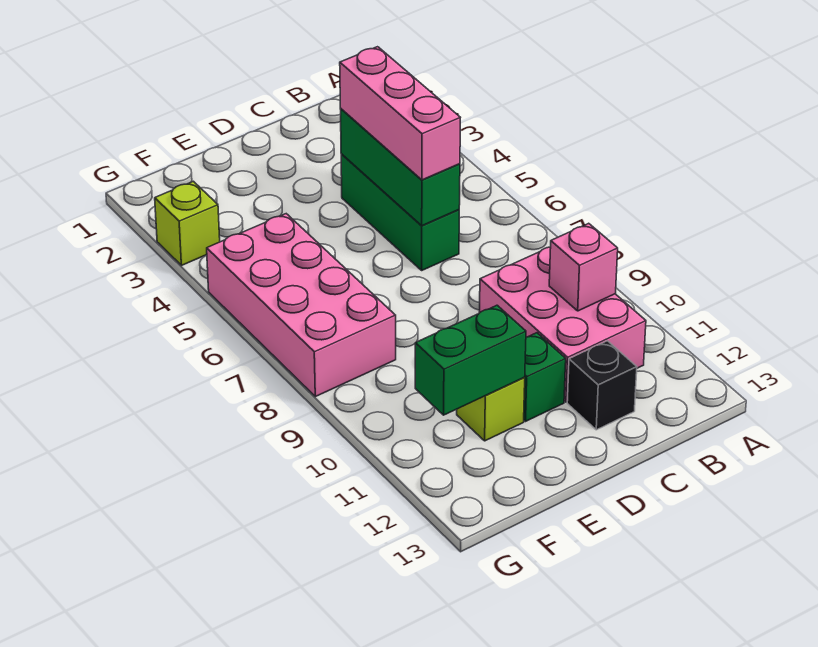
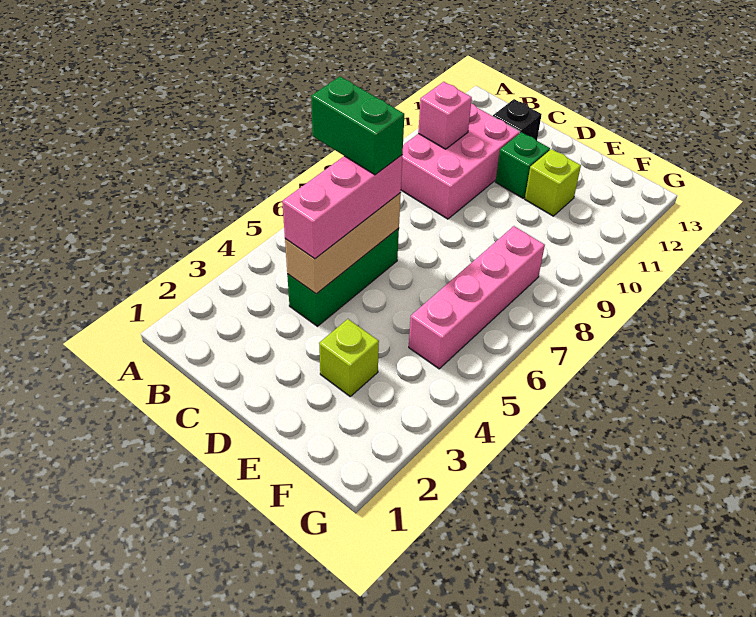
green 1x3 brick [341,109,460,226] -> tan 1x3 brick [285,193,401,294]
green 1x2 brick [415,305,526,415] -> green 1x2 brick moved to [311,77,404,175]
pink 2x4 brick [207,214,396,397] -> pink 1x4 brick [409,226,545,369]
lime 1x1 brick [155,181,220,266] -> lime 1x1 brick moved to [319,319,379,396]

